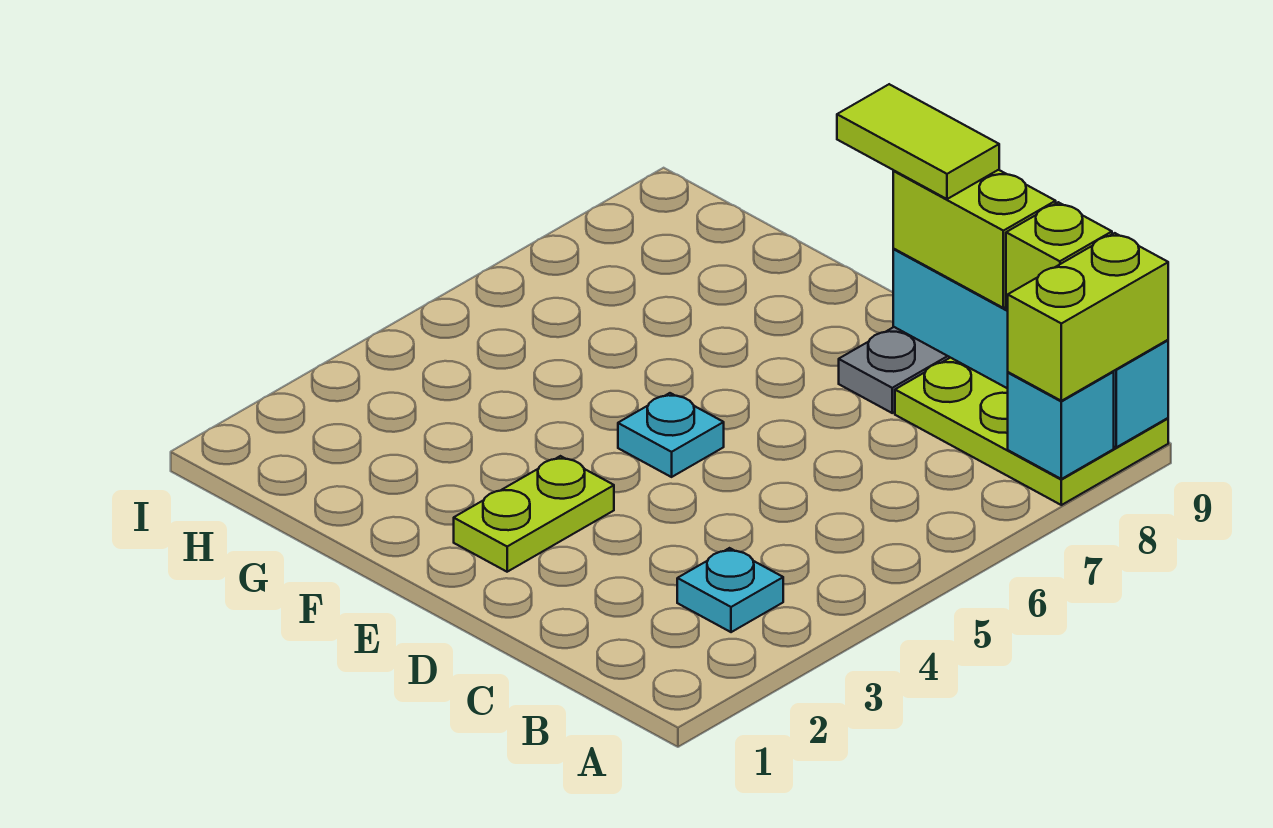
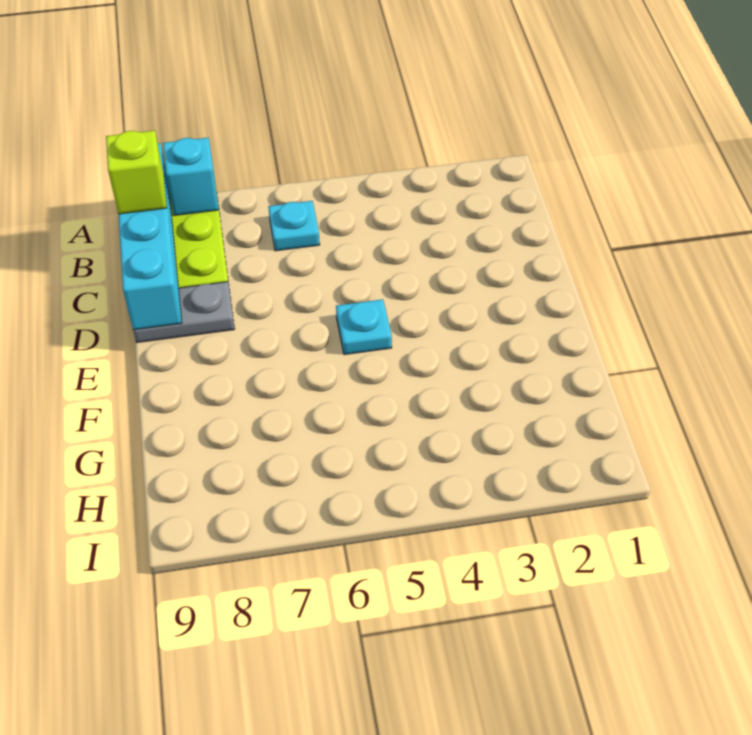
lime 1x2 brick [1008,233,1168,401] -> none
cyan 1x1 plate [677,548,783,632] -> cyan 1x1 plate moved to [268,201,320,251]
lime 1x2 brick [893,170,1056,308] -> none
lime 1x2 tile [837,84,999,199] -> none
lime 1x2 plate [454,456,614,572] -> none

